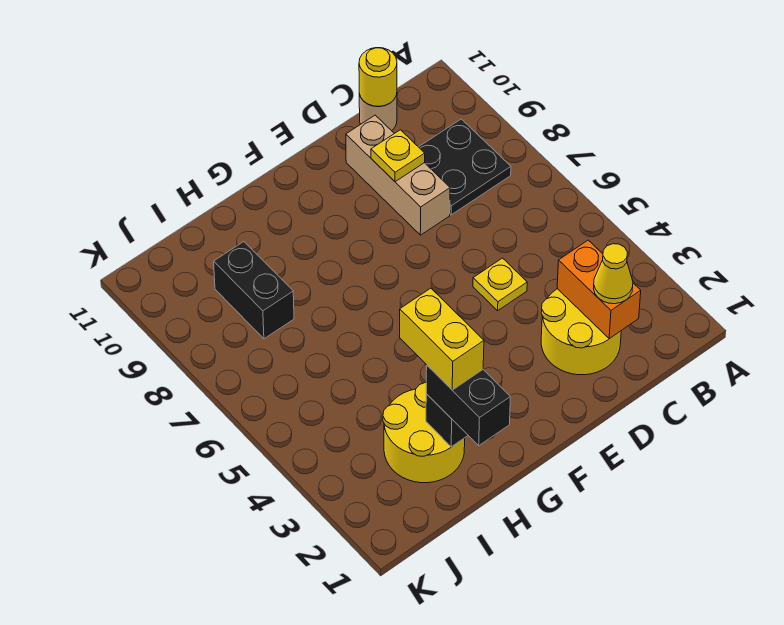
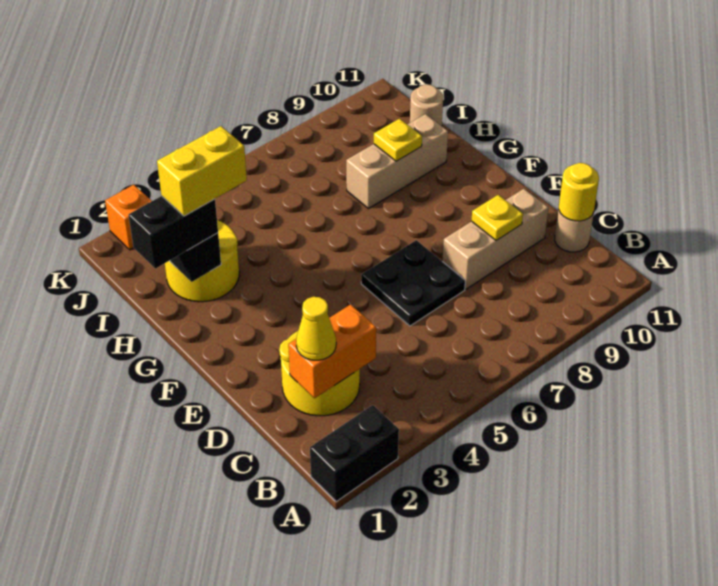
black 2x2 plate [419,119,511,215] -> black 2x2 plate moved to [361,240,465,326]
yellow 1x1 plate [473,258,527,311] -> yellow 1x1 plate moved to [374,119,422,161]
none -> tan 1x3 brick [346,114,448,209]
black 1x2 brick [214,242,294,339] -> black 1x2 brick moved to [310,405,399,501]
none -> tan 1x1 round brick [410,85,443,126]
none -> orange 1x1 brick [105,185,152,250]

